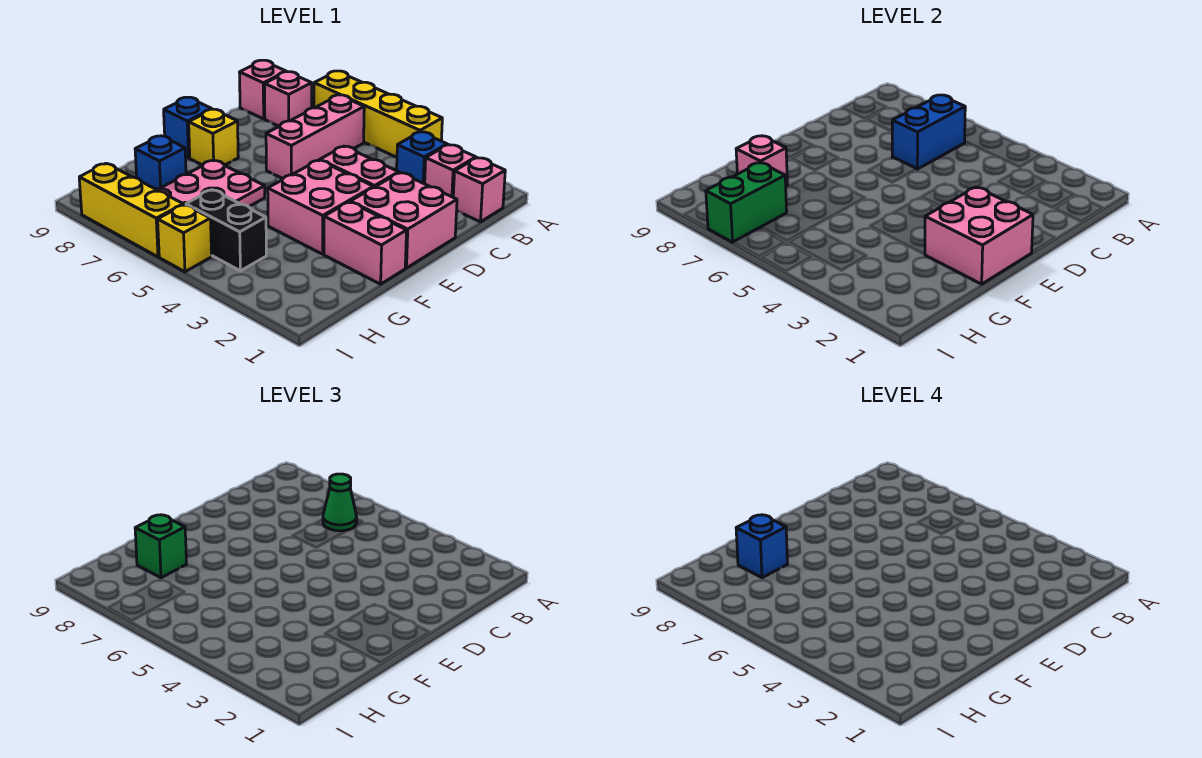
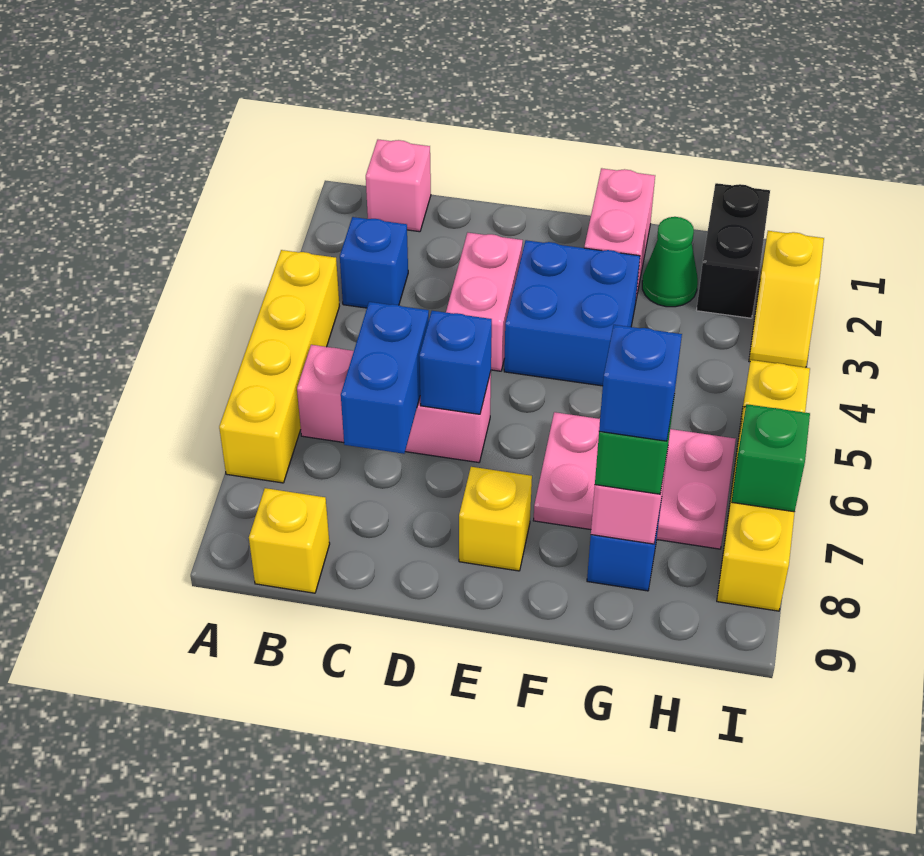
pink 1x1 brick [425,145,476,197] -> none
blue 1x2 brick [892,95,965,169] -> blue 1x2 brick turned to [341,302,429,454]
green 1x1 cone [323,474,357,531] -> green 1x1 cone moved to [642,217,698,307]
pink 1x1 brick [264,72,312,126] -> none
pink 1x1 brick [239,60,286,119] -> yellow 1x1 brick [249,488,330,593]
pink 2x2 brick [350,173,457,268] -> none
pink 2x2 brick [925,187,1033,284] -> none
pink 2x2 brick [268,160,373,254] -> blue 2x2 brick [504,240,640,386]
blue 1x1 brick [164,97,212,158] -> blue 1x1 brick moved to [419,311,492,414]
black 1x2 brick [186,190,266,271] -> black 1x2 brick moved to [696,183,770,318]
green 1x2 brick [706,162,787,242] -> green 1x1 brick [732,404,810,512]
none -> yellow 1x2 slope [749,231,824,368]

